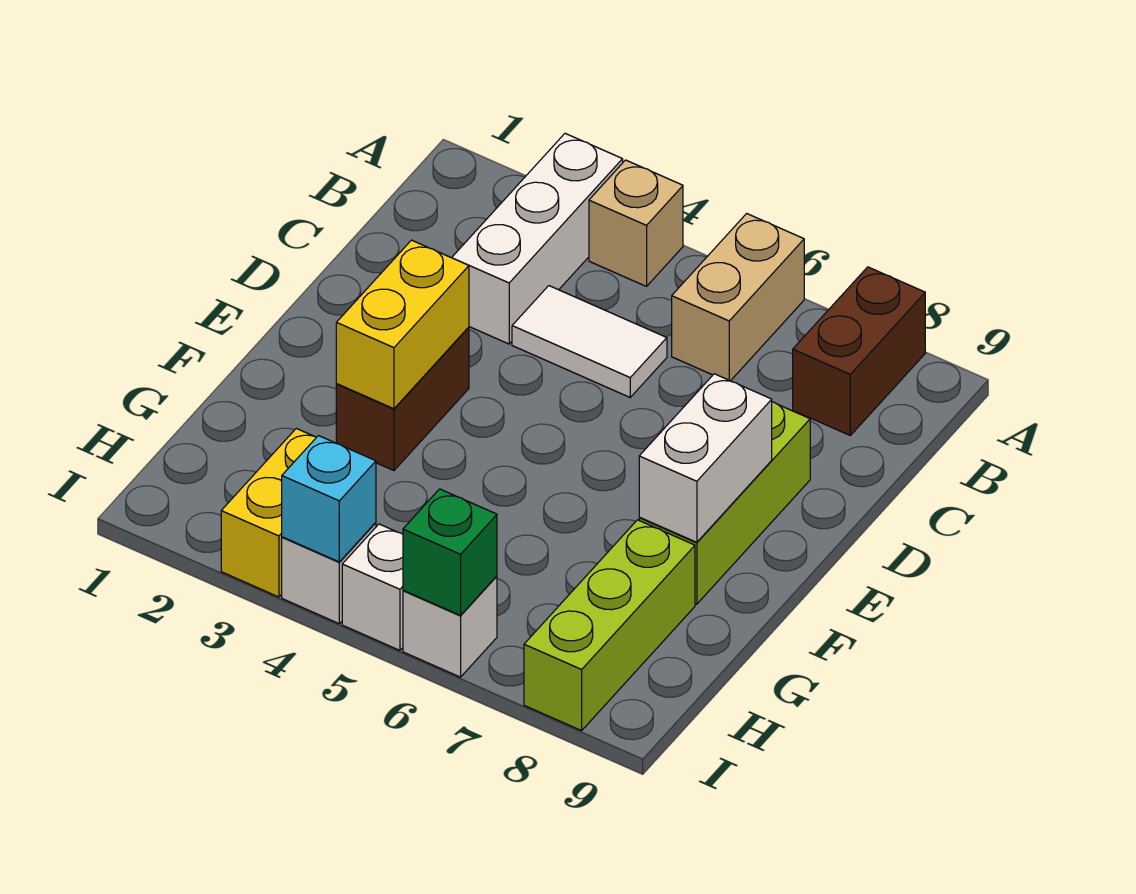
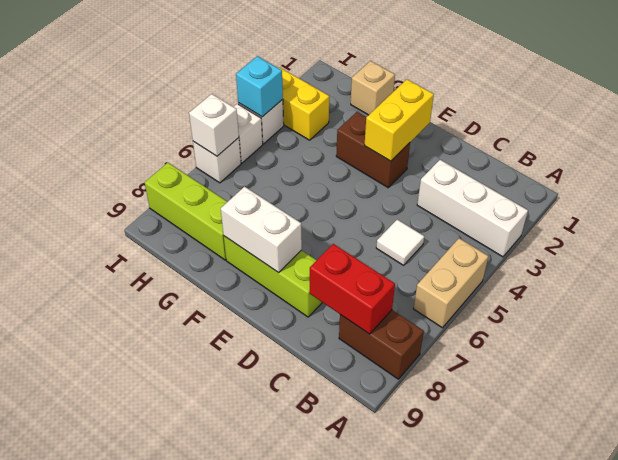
tan 1x1 brick [589,160,683,286] -> tan 1x1 brick moved to [351,61,395,115]
tan 1x2 brick [672,214,804,381] -> tan 1x2 brick turned to [414,238,488,328]
none -> red 1x2 brick [310,244,395,334]
white 1x2 tile [512,286,667,397] -> white 1x1 tile [376,220,424,265]
yellow 1x2 brick [336,240,469,409] -> yellow 1x2 brick turned to [364,80,434,161]
green 1x1 brick [403,489,497,615] -> white 1x1 brick [189,94,239,156]

